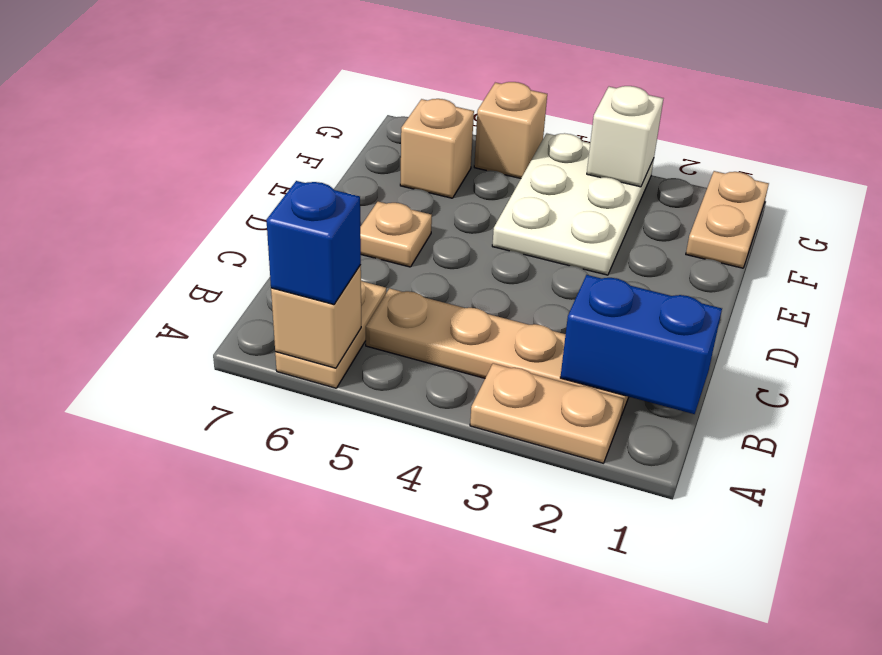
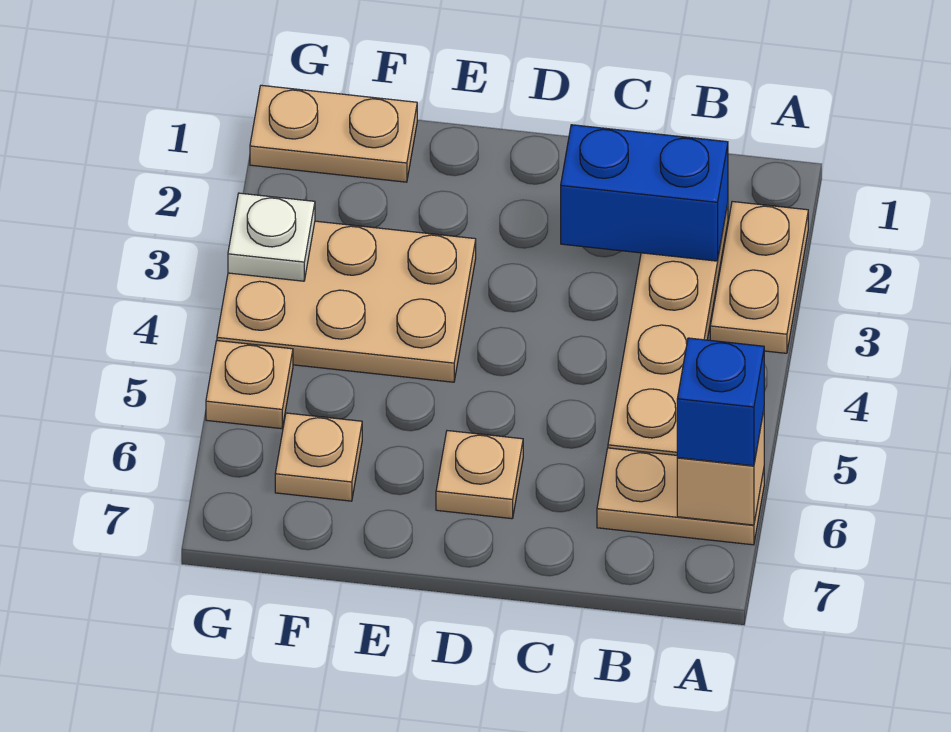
blue 1x2 brick [560,275,722,414] -> blue 1x2 brick turned to [561,125,728,261]
white 2x3 plate [492,133,654,275] -> tan 2x3 plate [217,221,476,382]
tan 1x1 brick [400,99,474,198] -> tan 1x1 plate [275,413,362,501]
white 1x1 brick [587,86,663,187] -> white 1x1 plate [228,193,315,281]
tan 1x1 brick [474,82,547,178] -> tan 1x1 plate [206,341,293,429]

